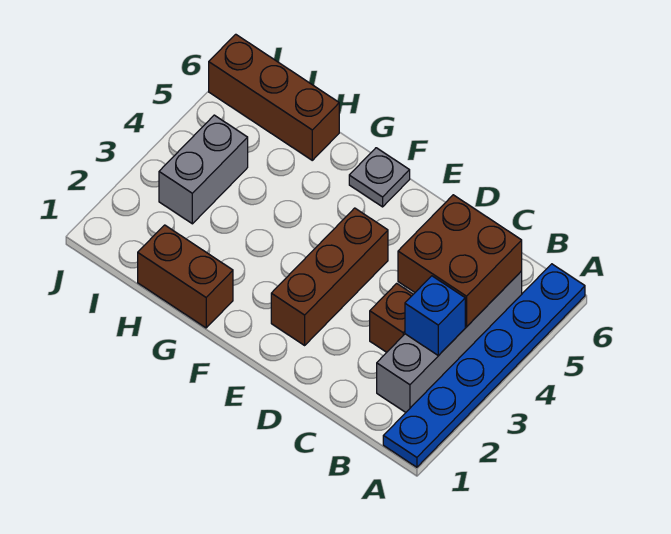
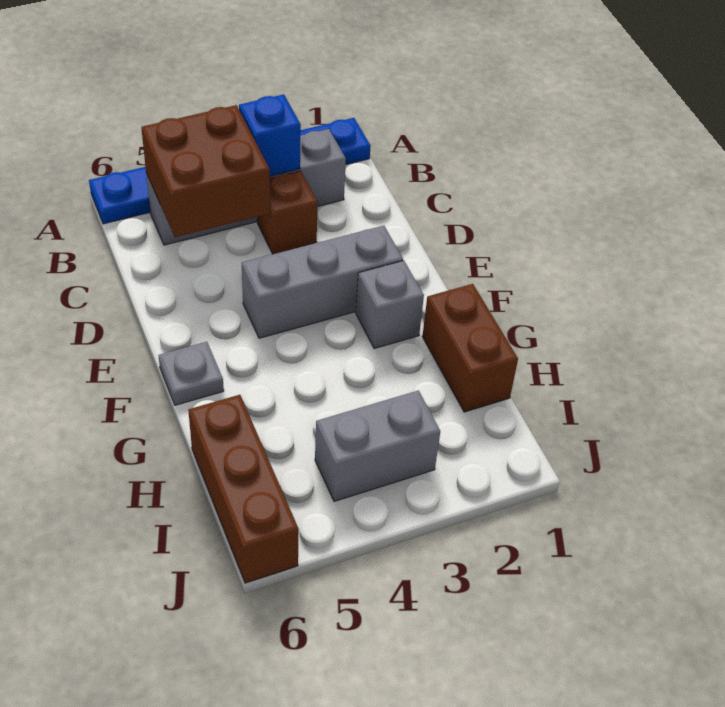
brown 1x3 brick [271,208,388,345] -> grey 1x3 brick [242,226,403,338]
none -> grey 1x1 brick [356,261,424,349]

